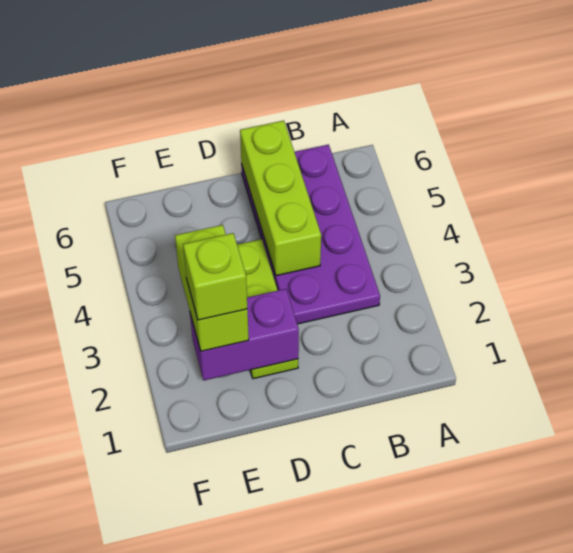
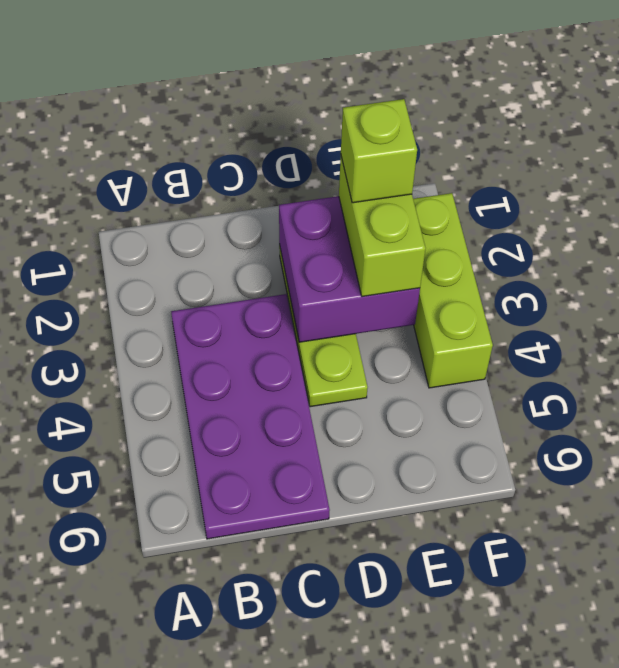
lime 1x3 brick [240,121,321,276] -> lime 1x3 brick moved to [413,193,493,388]
purple 1x2 brick [190,289,299,380] -> purple 2x2 brick [279,196,420,342]

